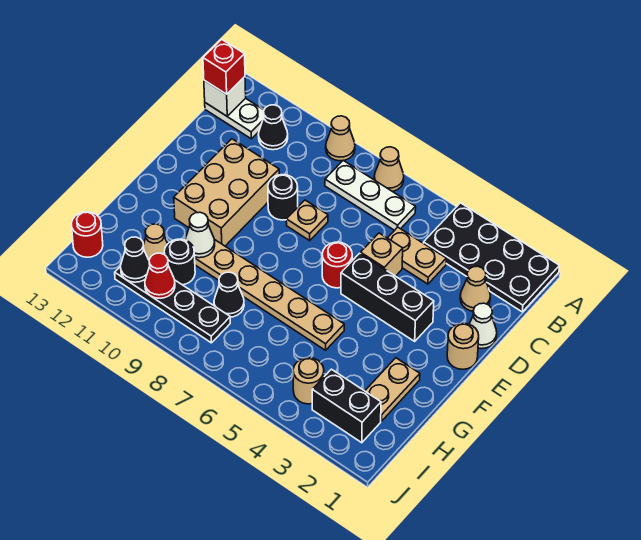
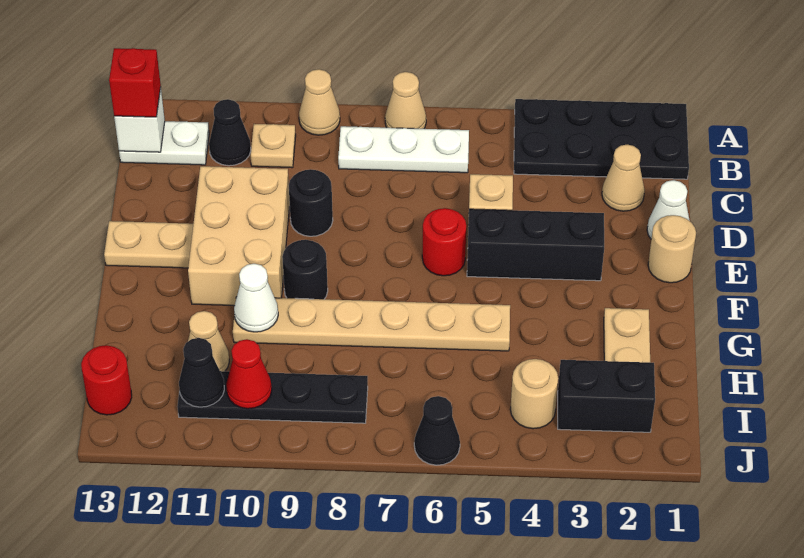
tan 1x2 plate [388,227,446,284] -> tan 1x2 plate moved to [104,221,193,268]
tan 1x1 plate [286,200,328,241] -> tan 1x1 plate moved to [251,124,296,168]
black 1x1 cone [214,272,244,317] -> black 1x1 cone moved to [414,396,460,465]
black 1x1 round brick [164,239,195,285] -> black 1x1 round brick moved to [282,240,328,299]

